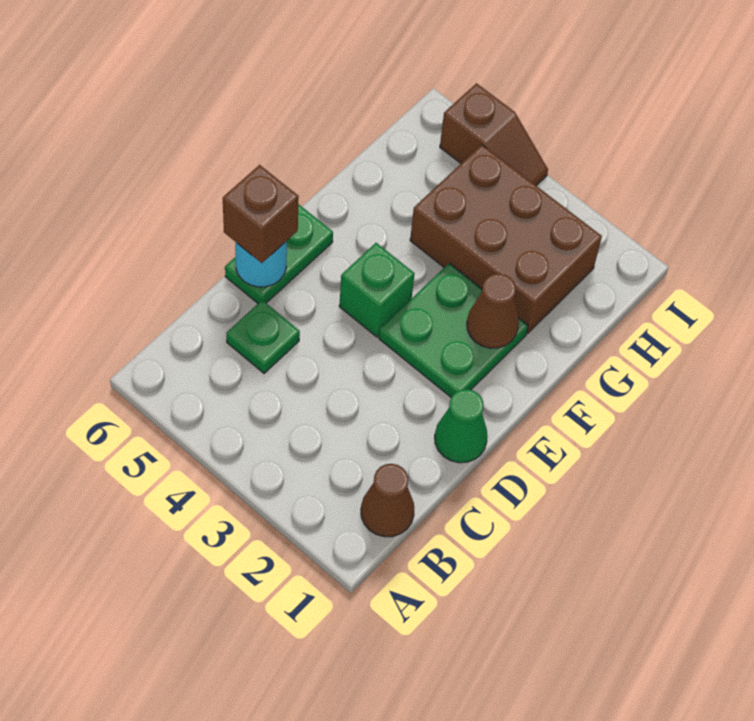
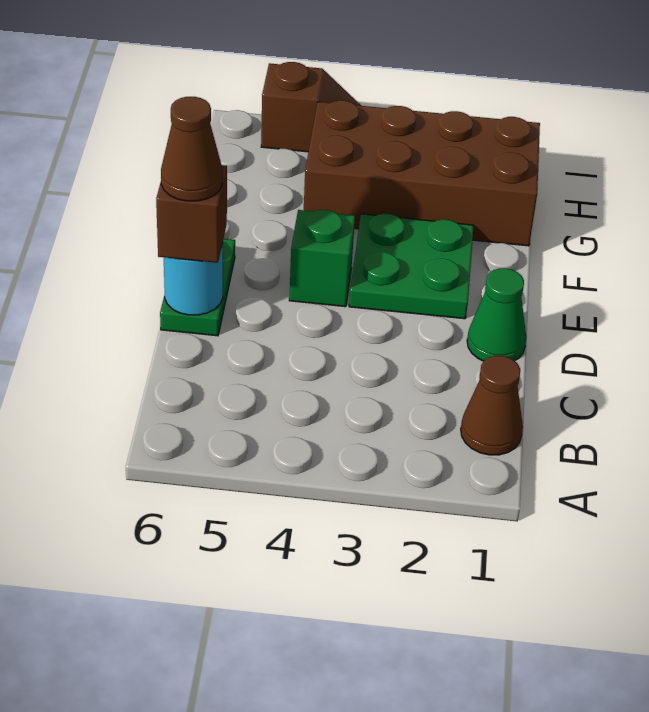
green 1x1 plate [227,300,300,373] -> none
brown 1x1 cone [467,274,519,348] -> brown 1x1 cone moved to [161,97,222,201]
brown 2x3 brick [410,145,602,334] -> brown 2x4 brick [304,100,540,246]

